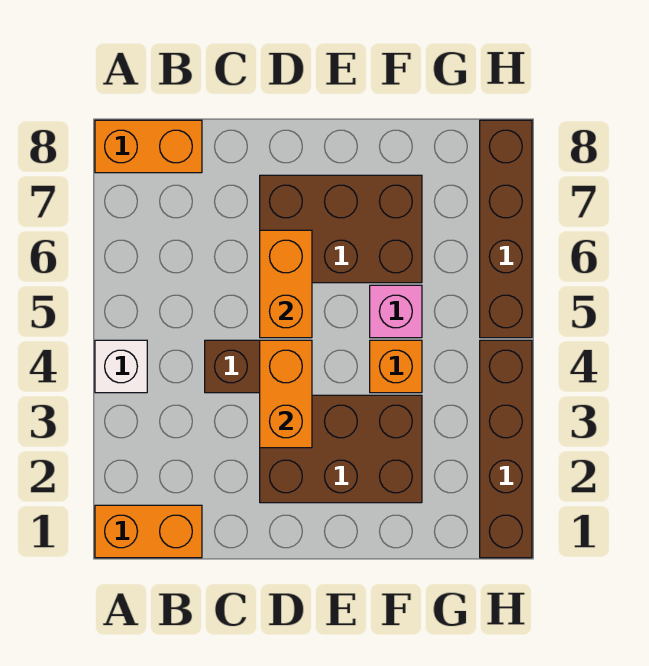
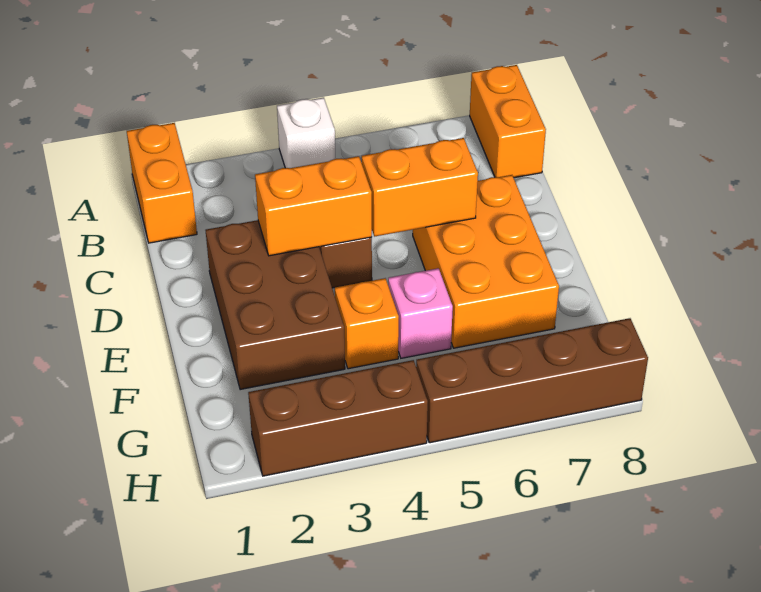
brown 2x3 brick [260,175,422,283] -> orange 2x3 brick [413,175,559,348]
brown 1x4 brick [480,340,532,558] -> brown 1x3 brick [248,360,428,476]

